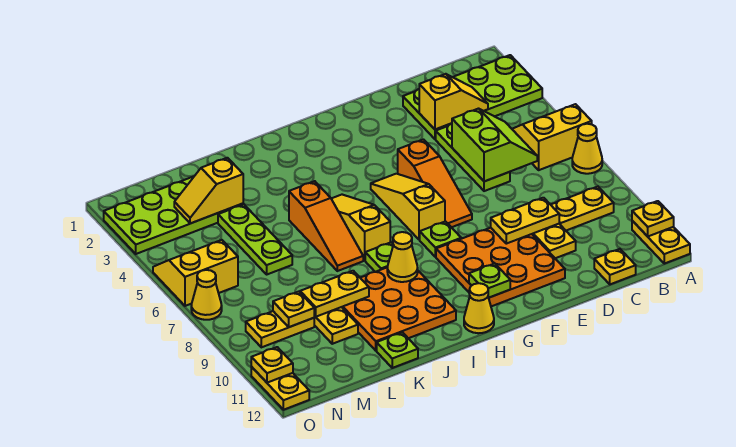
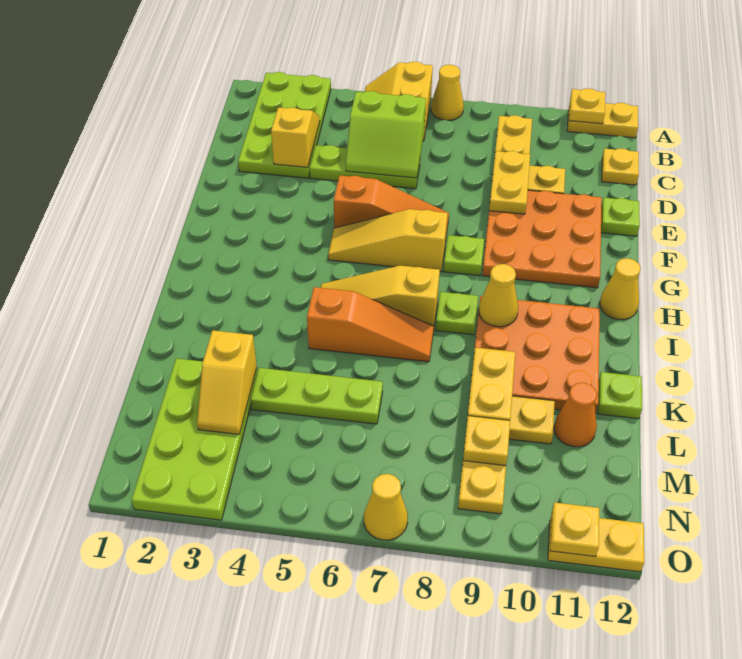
lime 2x2 slope [452,109,537,181] -> lime 2x2 slope turned to [346,91,426,178]
lime 1x1 plate [469,264,510,298] -> lime 1x1 plate moved to [601,198,640,236]
none -> orange 1x1 cone [554,383,597,447]
yellow 2x2 slope [153,240,238,306] -> none

